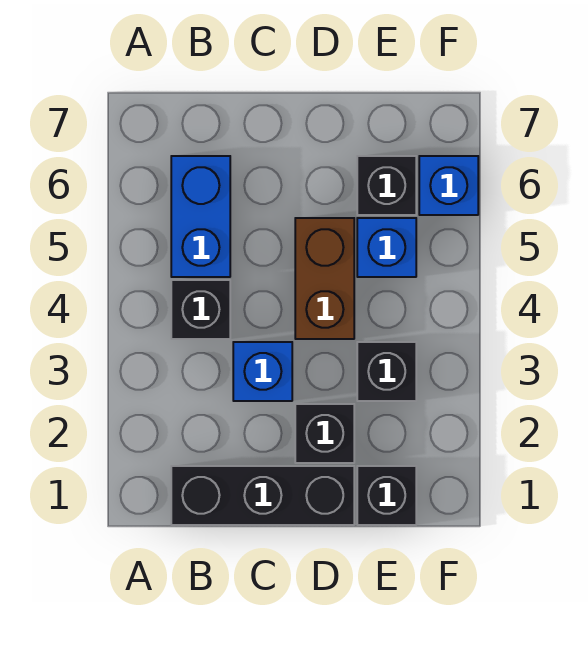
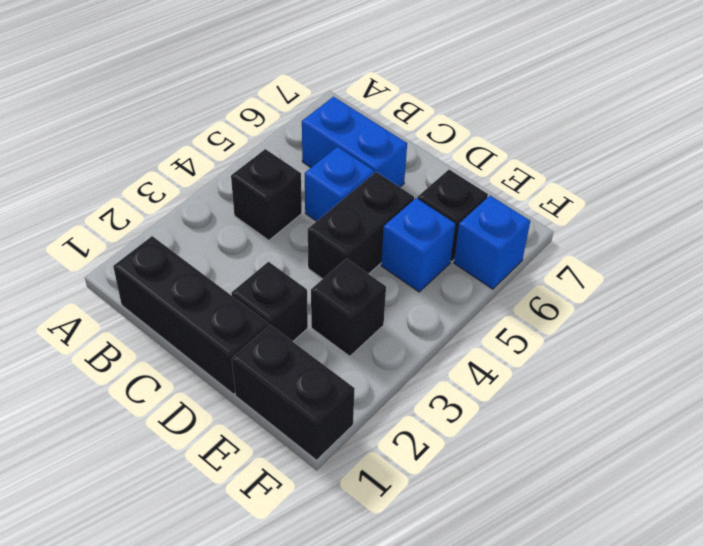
blue 1x2 brick [171,156,230,277] -> blue 1x2 brick turned to [302,97,407,187]
blue 1x1 brick [233,342,292,401] -> blue 1x1 brick moved to [305,147,374,221]
brown 1x2 brick [295,218,354,339] -> black 1x2 brick [308,172,414,279]
black 1x1 brick [357,466,416,525] -> black 1x2 brick [232,325,355,460]

